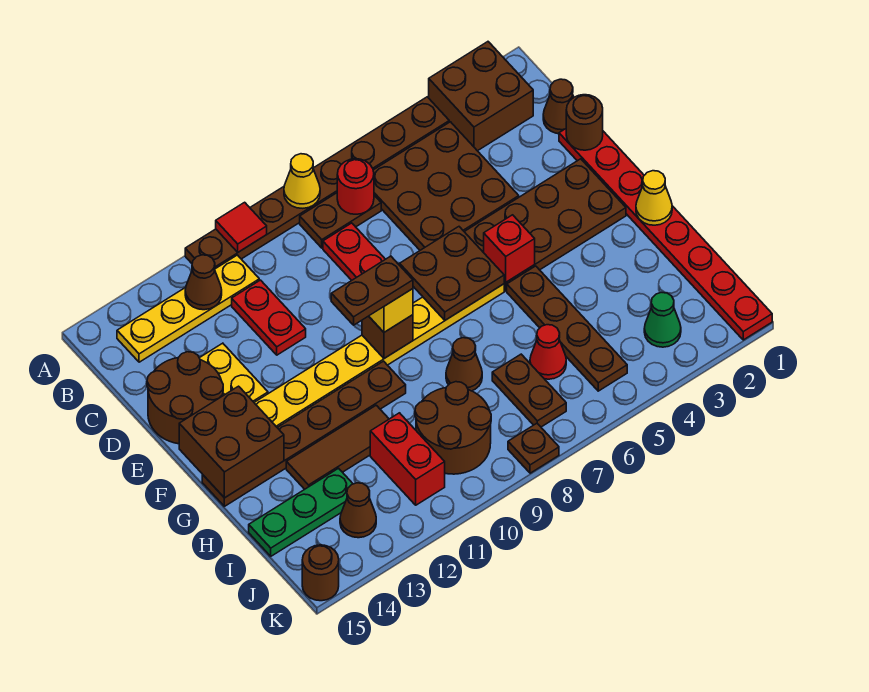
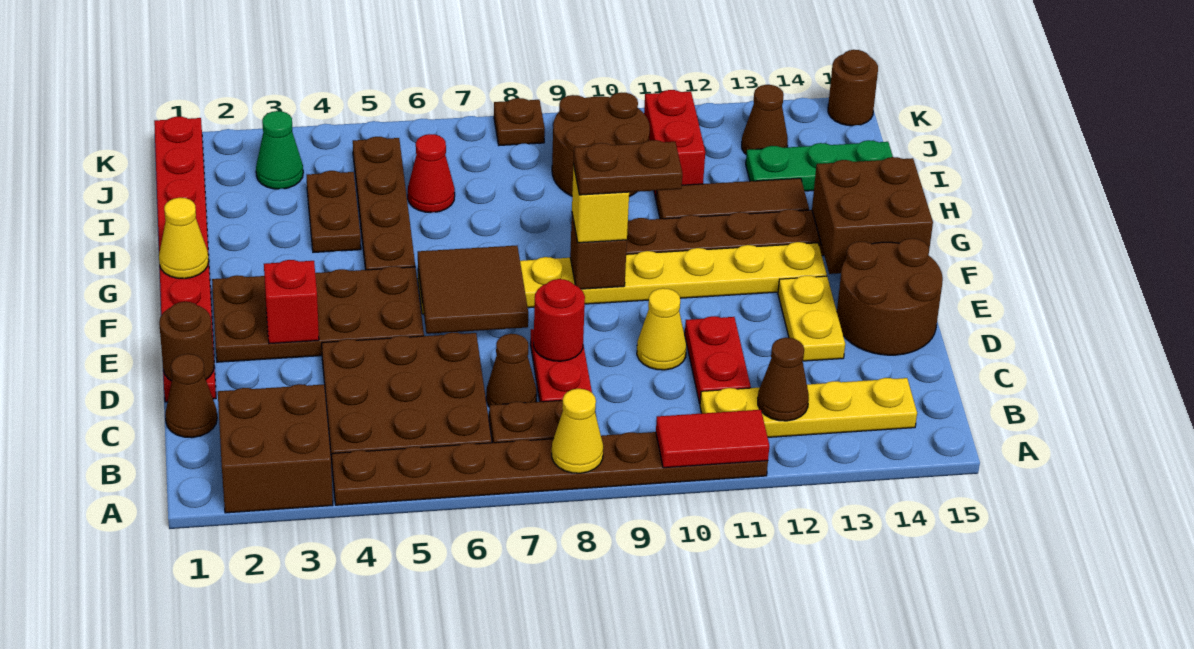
red 1x1 tile [216,202,267,252] -> red 1x2 tile [656,410,769,468]
red 1x1 round brick [337,159,374,214] -> red 1x1 round brick moved to [534,279,585,361]
none -> yellow 1x1 cone [637,288,686,370]
brown 2x2 plate [400,227,504,320] -> brown 2x2 tile [418,246,528,334]
red 1x1 brick [484,215,535,282] -> red 1x1 brick moved to [264,260,319,344]
brown 1x1 cone [446,338,482,391] -> brown 1x1 cone moved to [486,334,537,406]
brown 1x2 plate [492,354,566,427] -> brown 1x2 plate moved to [307,171,361,252]

